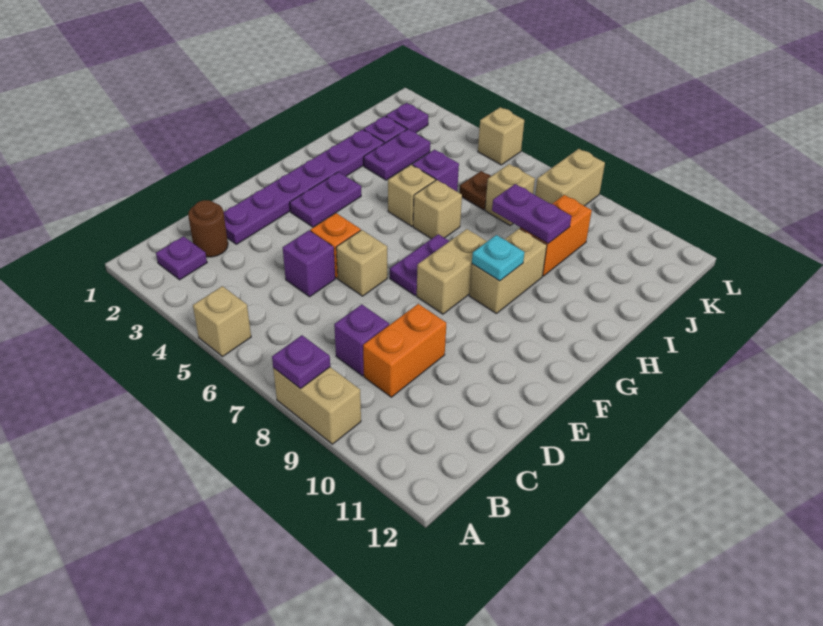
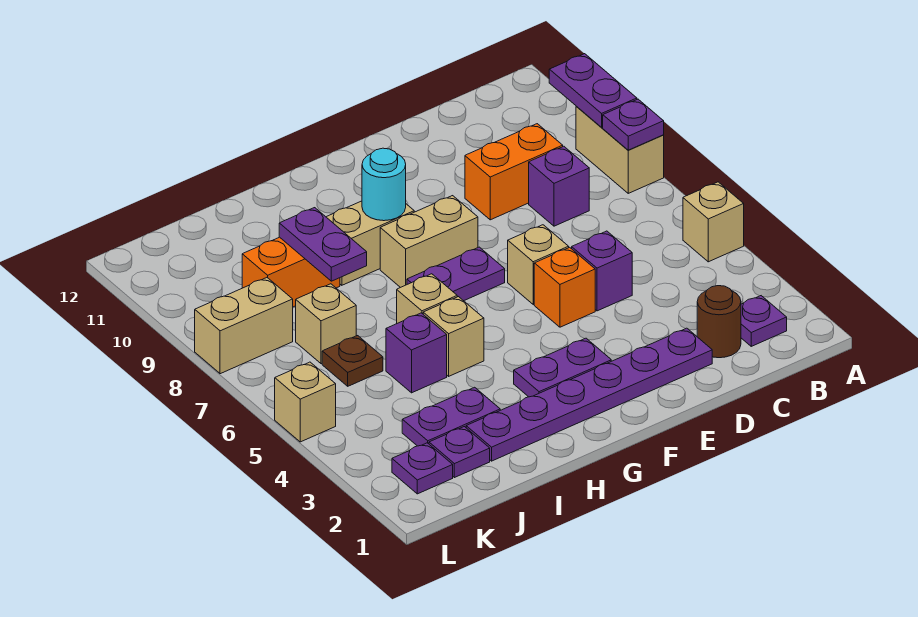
none -> purple 1x2 plate [549,54,637,127]
cyan 1x1 plate [472,235,525,281] -> cyan 1x1 round brick [362,148,406,221]

